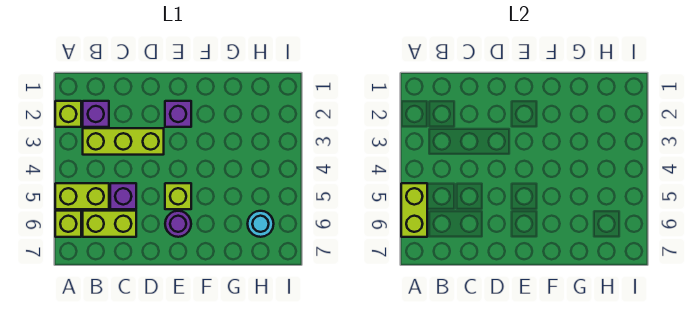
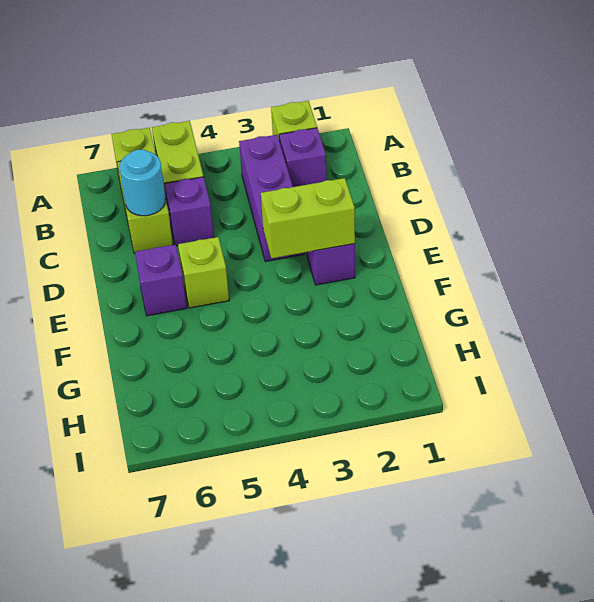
lime 1x2 brick [401,183,427,237] -> lime 1x2 brick moved to [261,178,355,258]
lime 1x3 brick [83,128,164,155] -> purple 1x3 brick [239,135,304,262]
purple 1x1 round brick [165,211,191,237] -> purple 1x1 brick [135,245,187,316]
cyan 1x1 round brick [248,211,274,237] -> cyan 1x1 round brick moved to [120,150,165,216]

